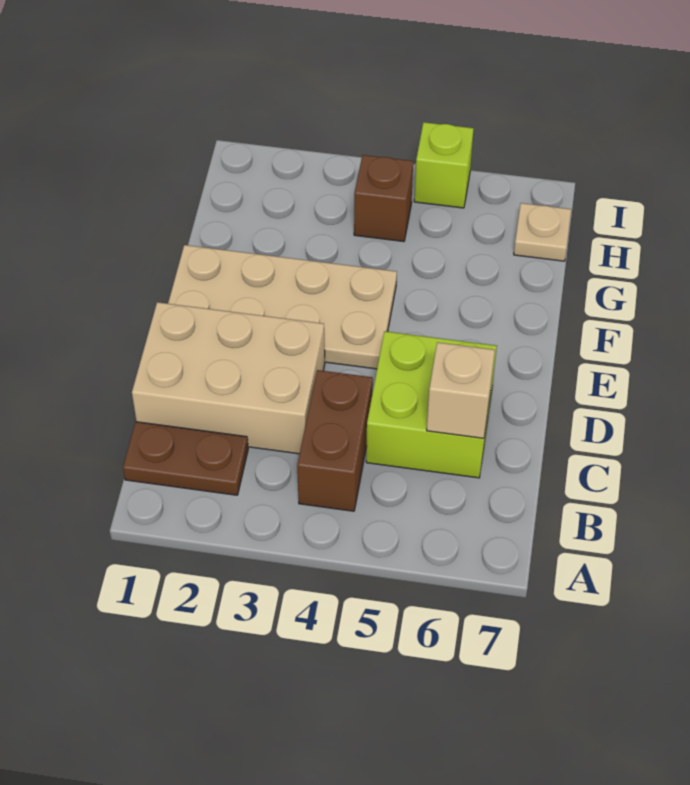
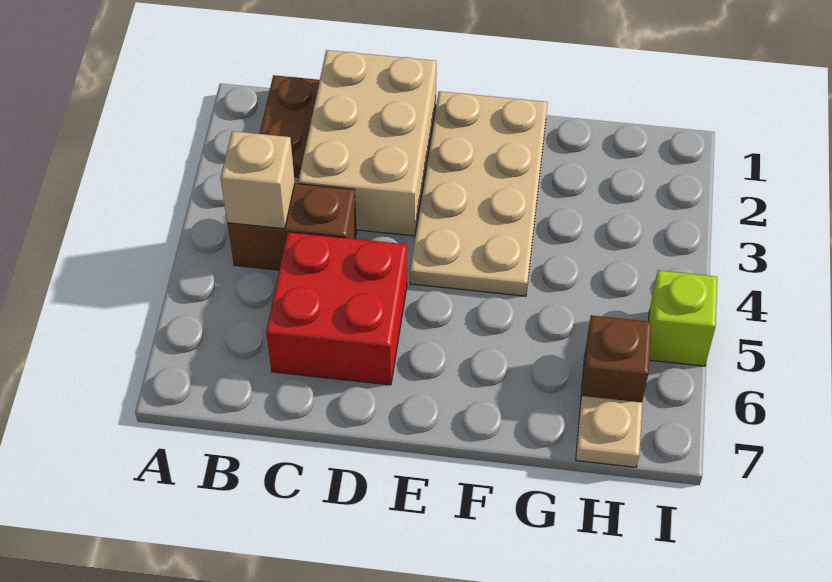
lime 2x2 brick [366,331,497,478] -> red 2x2 brick [266,232,407,385]
tan 1x1 brick [427,342,495,438] -> tan 1x1 brick moved to [220,131,295,229]
brown 1x1 brick [354,155,413,242] -> brown 1x1 brick moved to [581,315,651,402]

